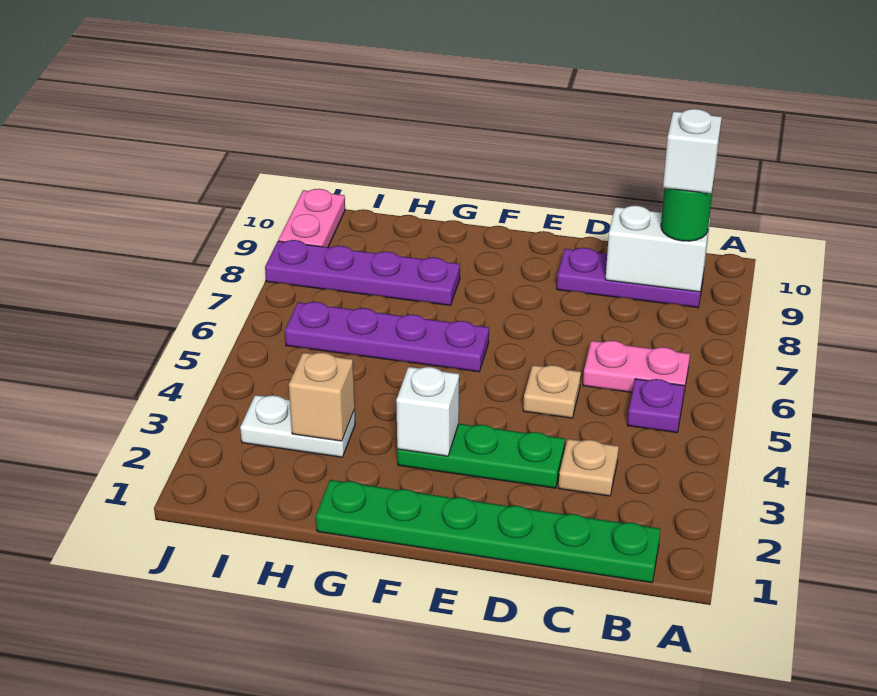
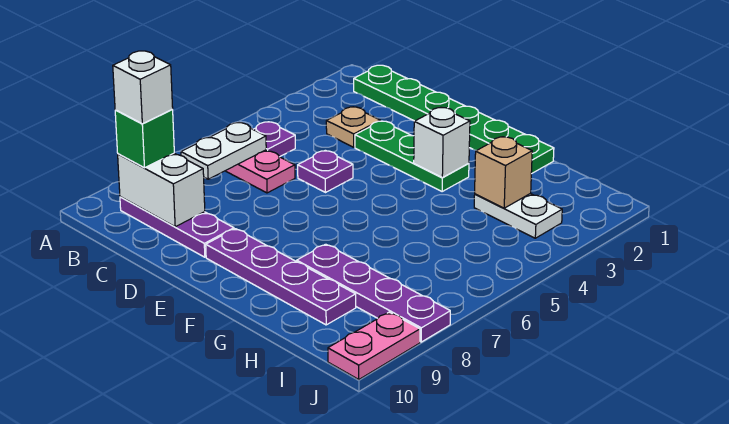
none -> white 1x2 plate [181,123,266,179]
green 1x1 round brick [661,187,713,241] -> green 1x1 brick [115,110,174,168]
tan 1x1 plate [523,365,581,418] -> purple 1x1 plate [298,150,353,192]
purple 1x4 plate [285,302,489,372] -> purple 1x4 plate moved to [206,229,356,325]

